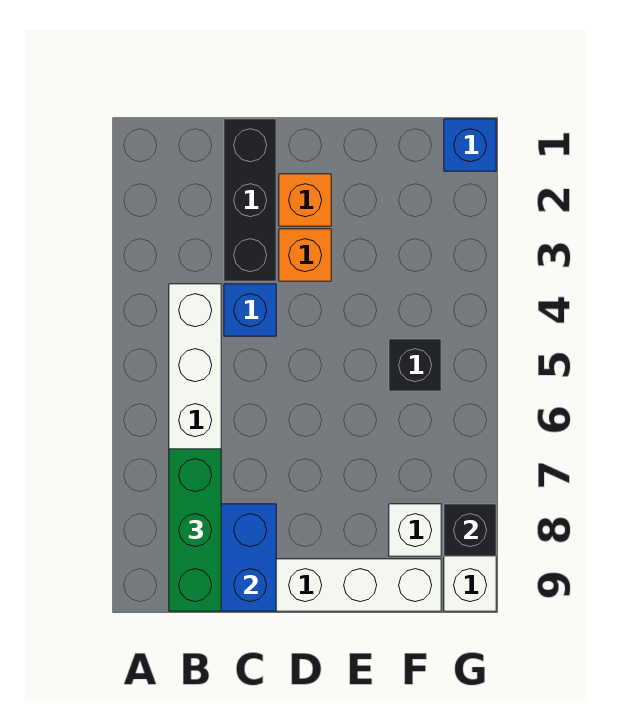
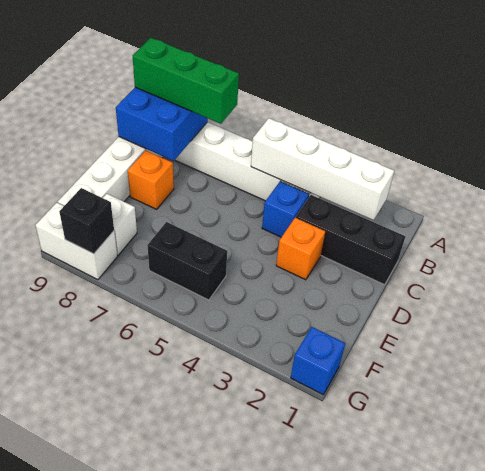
none -> white 1x4 brick [251,118,394,220]
orange 1x1 brick [279,174,331,226] -> orange 1x1 brick moved to [128,150,174,209]
black 1x1 brick [389,339,441,391] -> black 1x2 brick [147,222,227,300]

